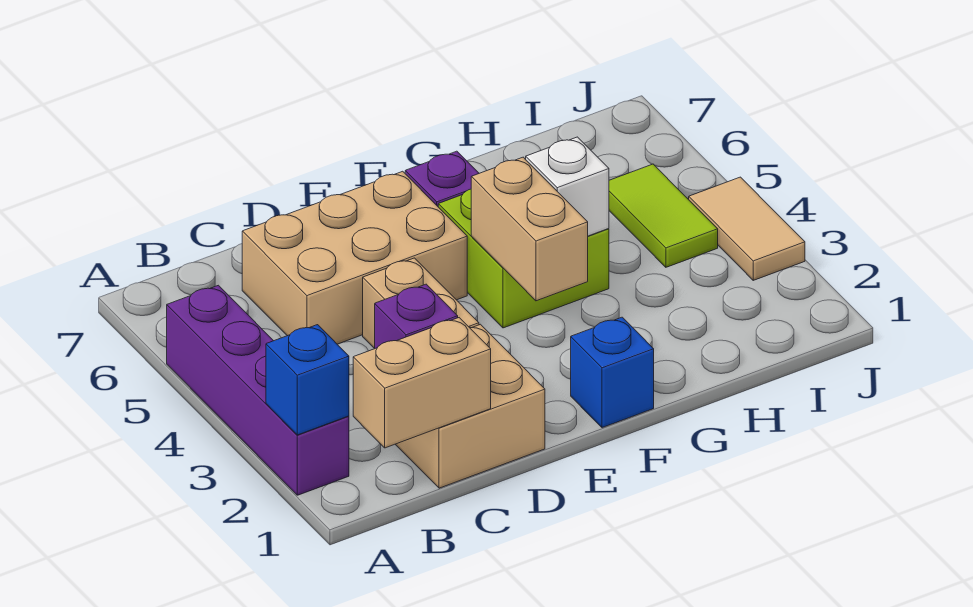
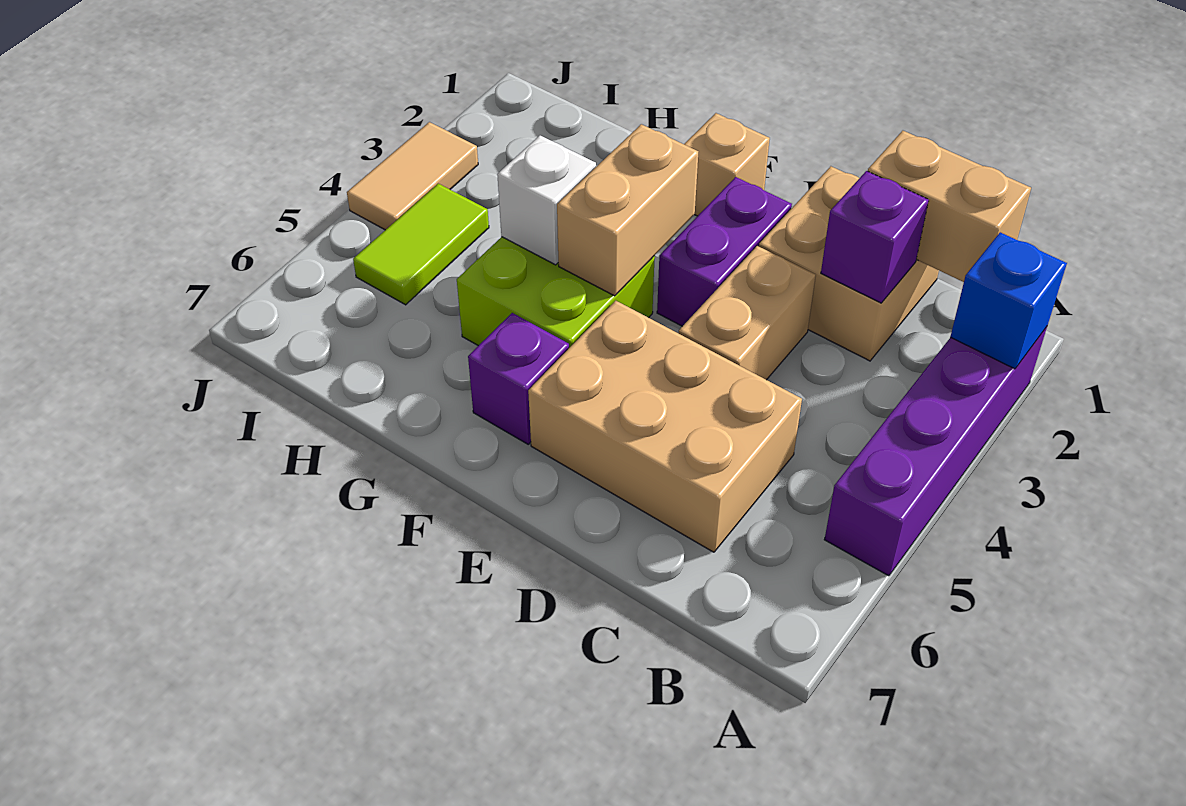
none -> purple 1x2 brick [657,177,792,326]
blue 1x1 brick [571,317,654,428] -> tan 1x1 brick [684,113,770,216]

